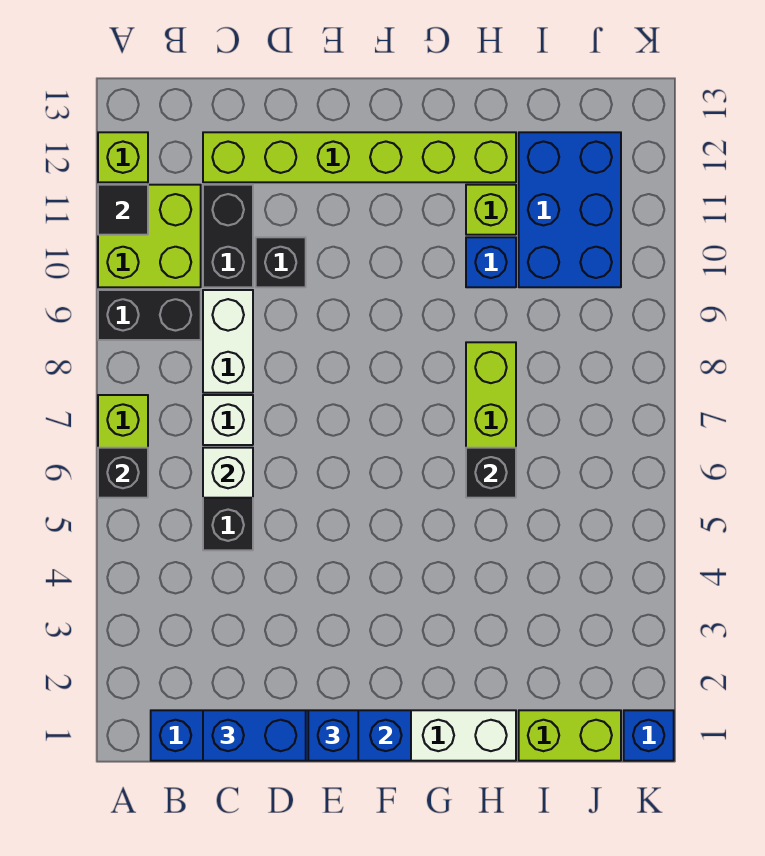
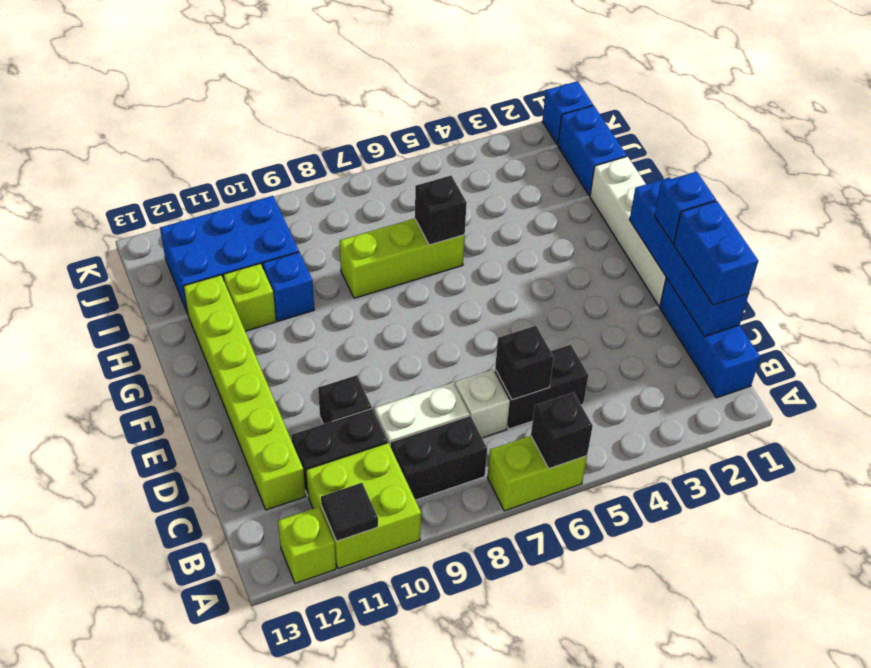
black 1x2 brick [98,290,201,340] -> black 1x2 brick turned to [390,416,487,500]
white 1x1 brick [203,448,253,498] -> black 1x1 brick [495,326,554,400]
lime 1x2 brick [519,710,621,761] -> blue 1x2 brick [558,106,627,196]

